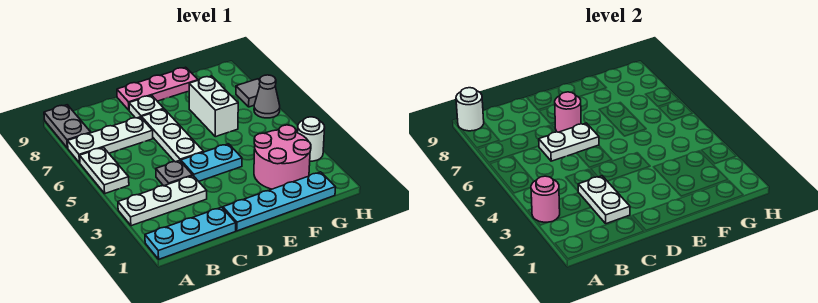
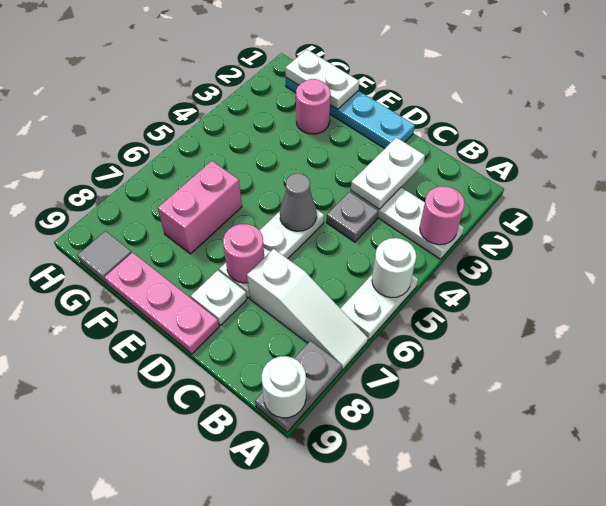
cyan 1x3 plate [145,207,236,259] -> none
white 1x3 plate [68,117,153,163] -> white 1x3 slope [247,249,368,370]
white 1x2 plate [539,123,599,161] -> white 1x2 plate moved to [285,49,359,109]
cyan 1x2 plate [181,144,242,181] -> none
pink 2x2 round brick [254,125,311,189] -> pink 1x1 round brick [296,79,331,134]
white 1x2 brick [189,76,238,137] -> pink 1x2 brick [158,161,242,254]
white 1x1 round brick [298,117,325,161] -> white 1x1 round brick moved to [372,238,416,298]
grey 1x1 cone [254,75,280,118] -> grey 1x1 cone moved to [280,174,317,231]
grey 1x1 tile [236,79,260,107] -> grey 1x1 tile moved to [78,231,132,284]

